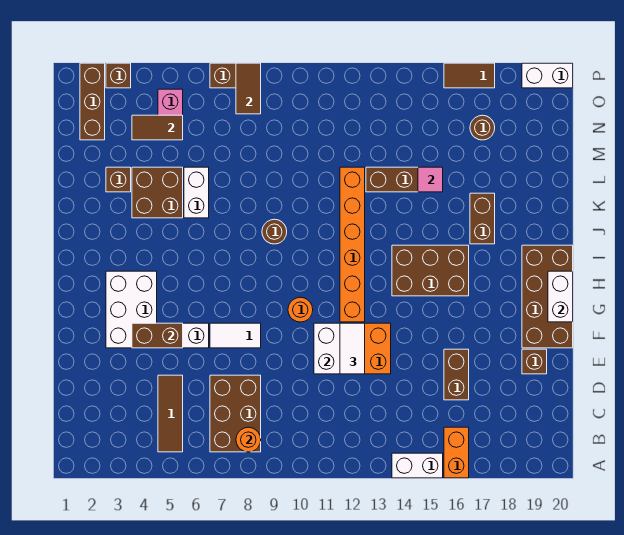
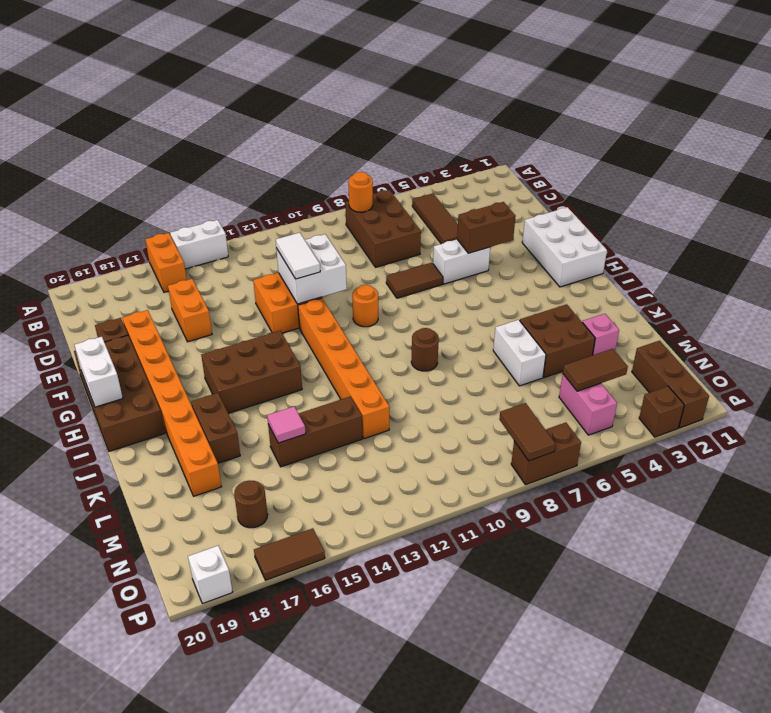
brown 1x2 brick [444,349,469,400] -> orange 1x2 brick [168,279,212,342]
none -> orange 1x8 brick [122,310,221,496]
white 2x3 brick [106,271,157,348] -> white 2x3 brick moved to [522,207,607,287]
white 1x2 tile [210,323,261,348] -> brown 1x2 tile [386,263,443,298]
brown 1x1 brick [106,167,131,192] -> pink 1x1 brick [582,314,619,355]
white 1x2 brick [522,63,573,88] -> white 1x1 brick [188,546,232,604]

